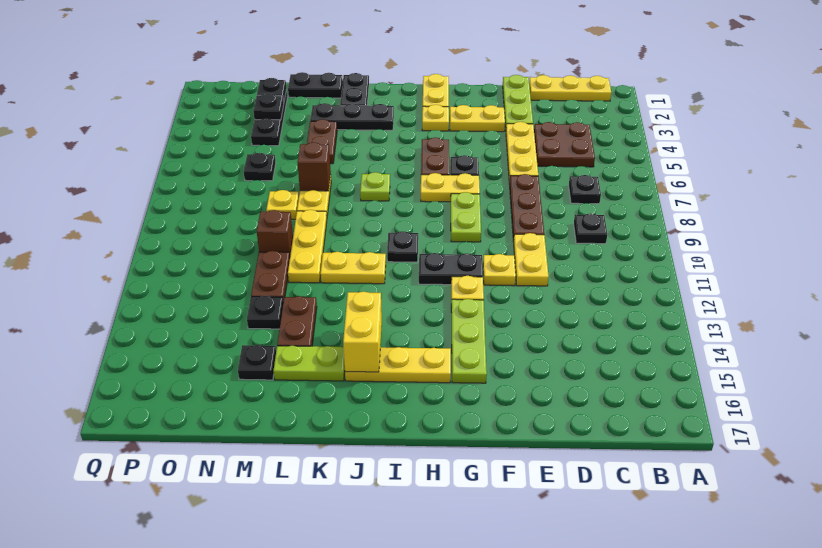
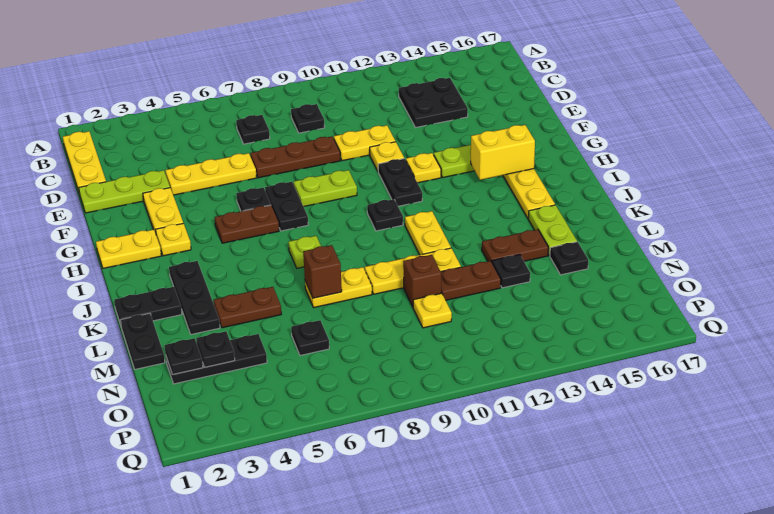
brown 2x2 plate [534,122,595,167] -> none
none -> black 2x2 plate [399,78,468,128]
yellow 1x2 plate [421,173,480,202] -> black 1x2 plate [265,182,308,231]
yellow 1x2 brick [343,292,382,372] -> yellow 1x2 brick moved to [471,125,535,180]
yellow 1x1 plate [266,190,299,219] -> yellow 1x1 plate moved to [413,293,452,328]

